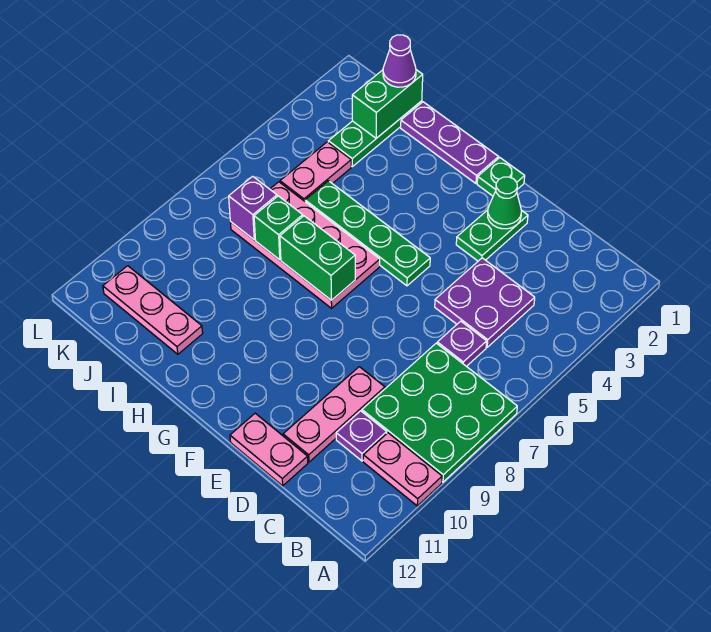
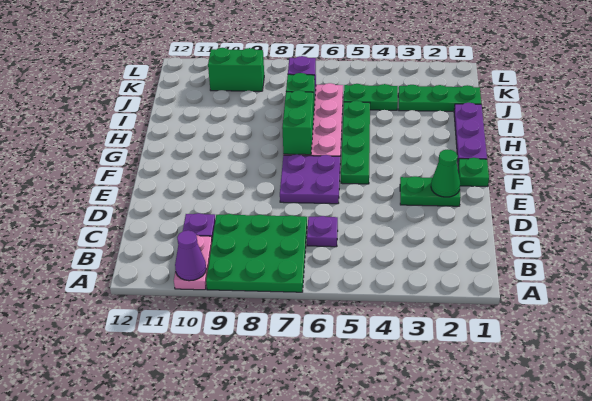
purple 2x2 plate [435,258,535,347] -> purple 2x2 plate moved to [280,154,340,204]
pink 1x3 plate [283,367,385,462] -> none
pink 1x2 plate [230,413,308,486] -> none
pink 1x3 plate [103,266,203,354] -> none
green 1x2 brick [352,70,423,138] -> green 1x2 brick moved to [208,48,264,91]
purple 1x1 cone [383,35,416,87] -> purple 1x1 cone moved to [175,230,206,281]
pink 1x2 plate [280,142,351,201] -> green 1x2 plate [344,84,398,110]

